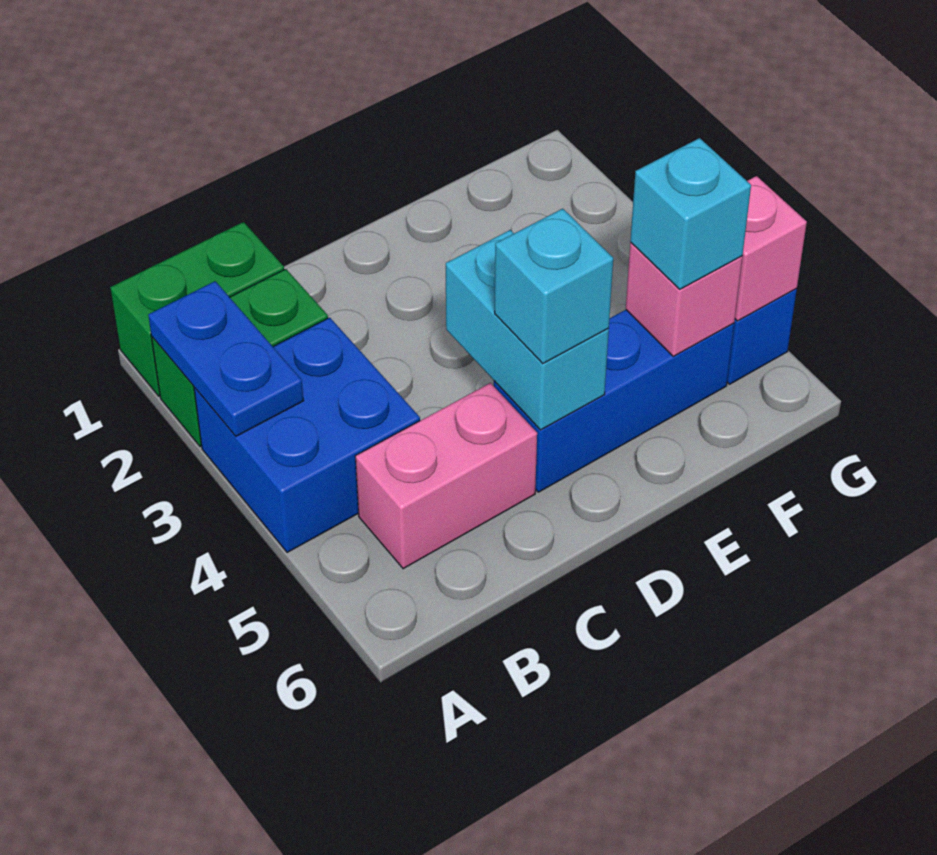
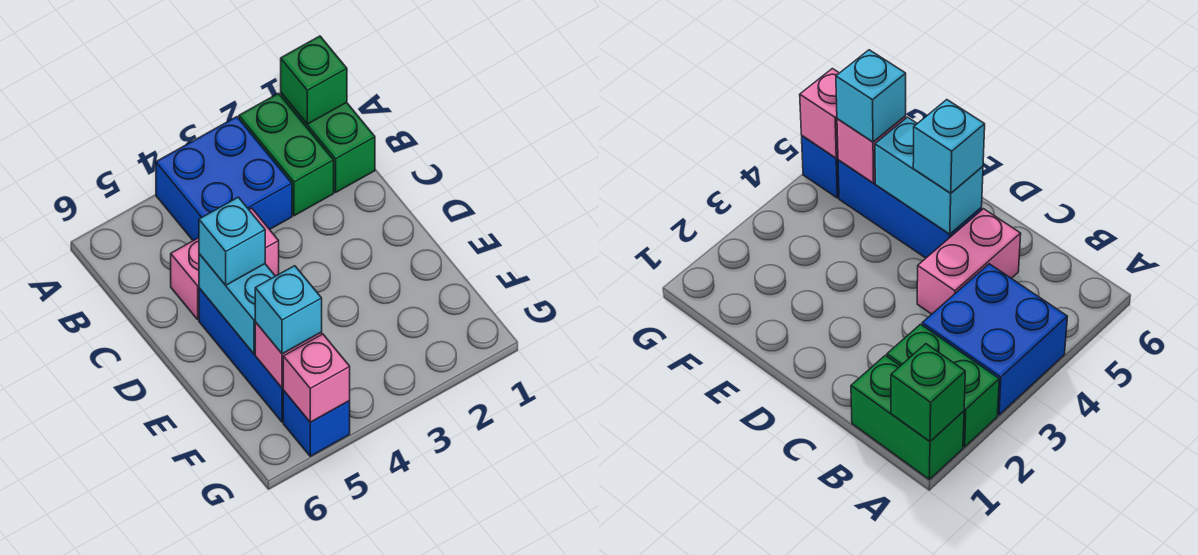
none -> green 1x1 brick [281,36,347,124]
blue 1x2 plate [148,281,304,436] -> none
pink 1x2 brick [356,383,537,569] -> pink 1x2 brick turned to [171,208,279,319]
cyan 1x2 brick [446,230,609,430] -> cyan 1x2 brick turned to [199,254,275,354]

